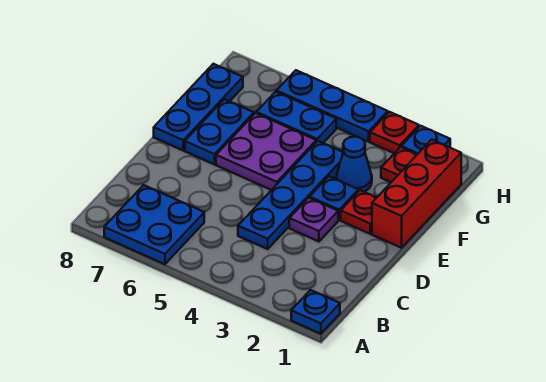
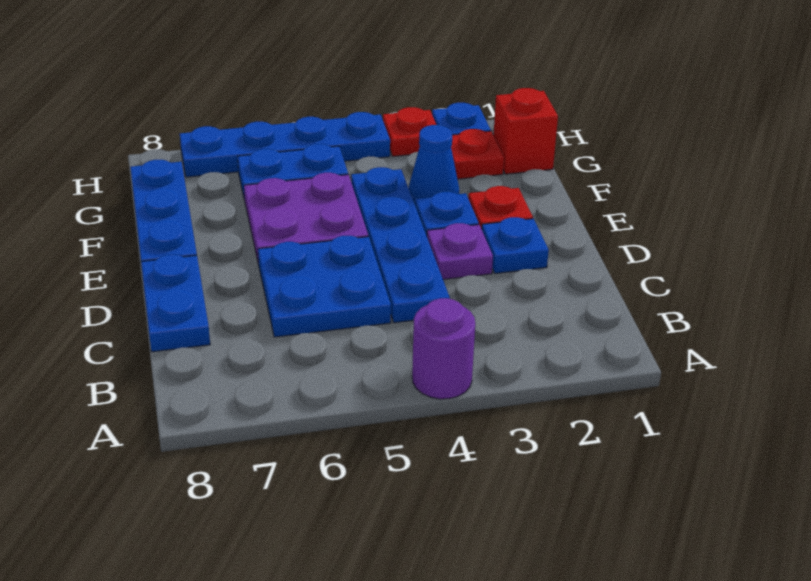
blue 1x1 plate [291,290,340,334] -> blue 1x1 plate moved to [482,217,549,273]
none -> purple 1x1 round brick [412,298,475,399]
blue 2x2 plate [104,185,204,264] -> blue 2x2 plate moved to [258,236,391,337]
red 1x3 brick [372,140,461,248] -> red 1x1 brick [493,88,558,174]
blue 1x2 plate [185,99,254,164] -> blue 1x2 plate moved to [141,255,210,352]
blue 1x3 plate [277,70,388,142] -> blue 1x4 plate [180,112,390,177]

